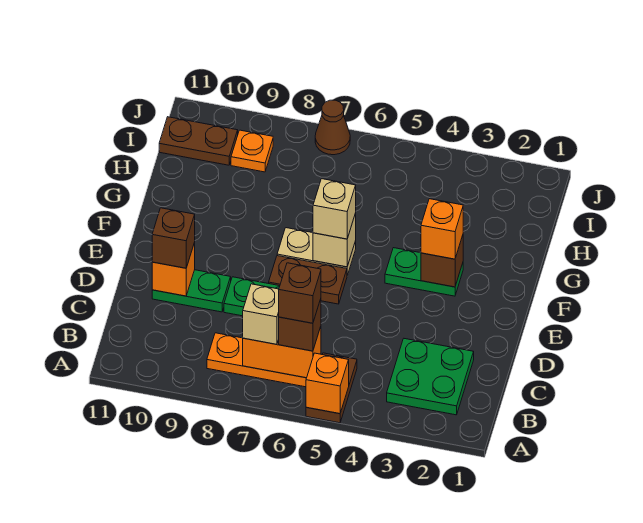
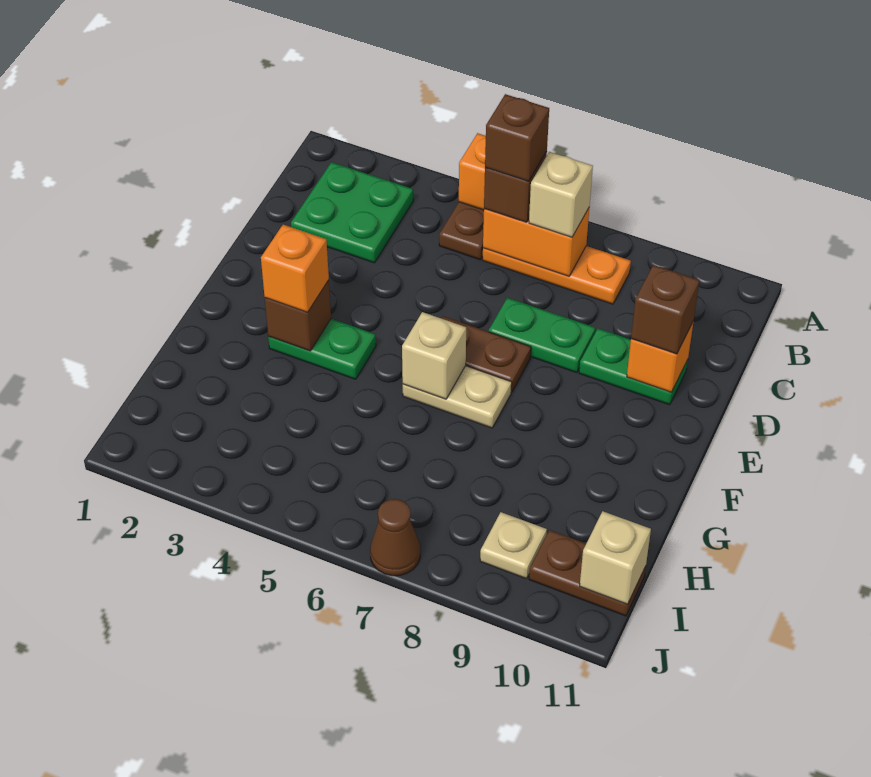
tan 1x1 brick [313,179,356,239] -> tan 1x1 brick moved to [580,511,651,604]
orange 1x1 plate [231,130,273,172] -> tan 1x1 plate [480,512,547,579]

